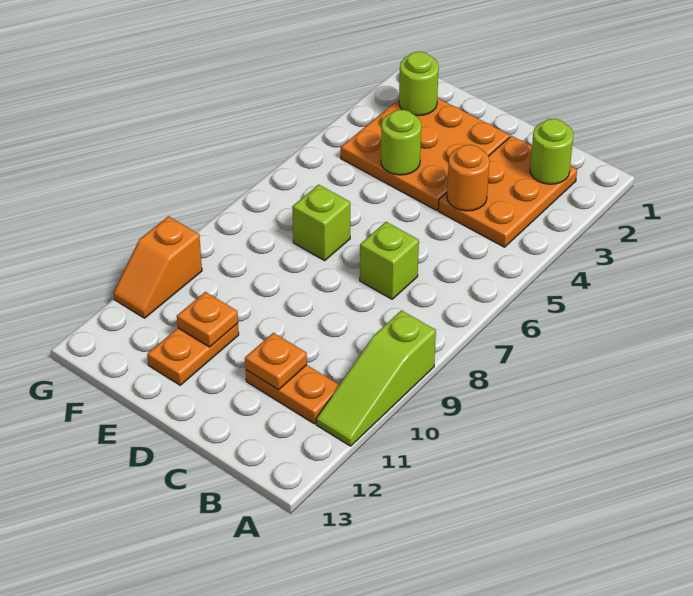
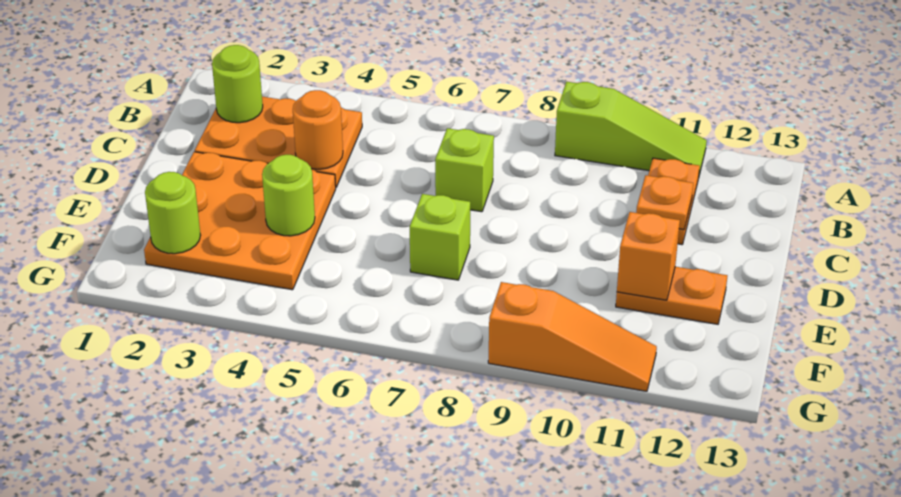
orange 1x1 plate [177,292,238,347] -> orange 1x1 brick [617,212,680,300]
orange 1x2 slope [113,216,202,318] -> orange 1x3 slope [488,282,657,391]

